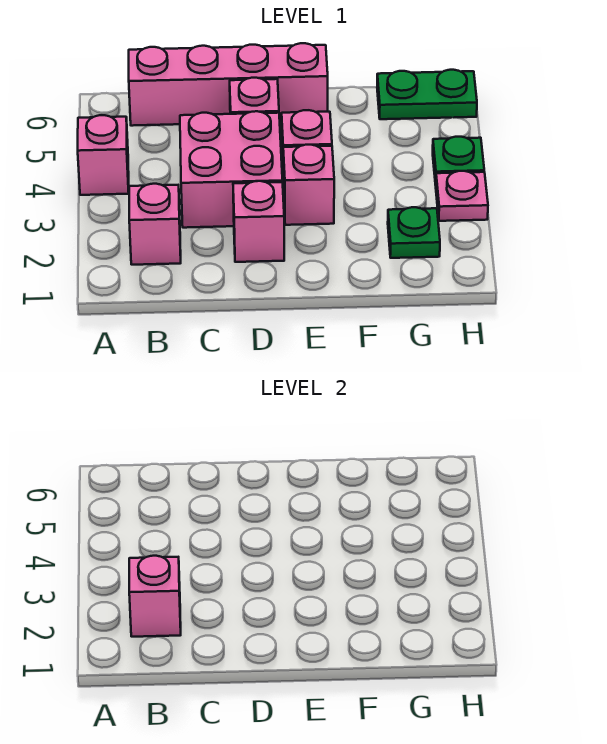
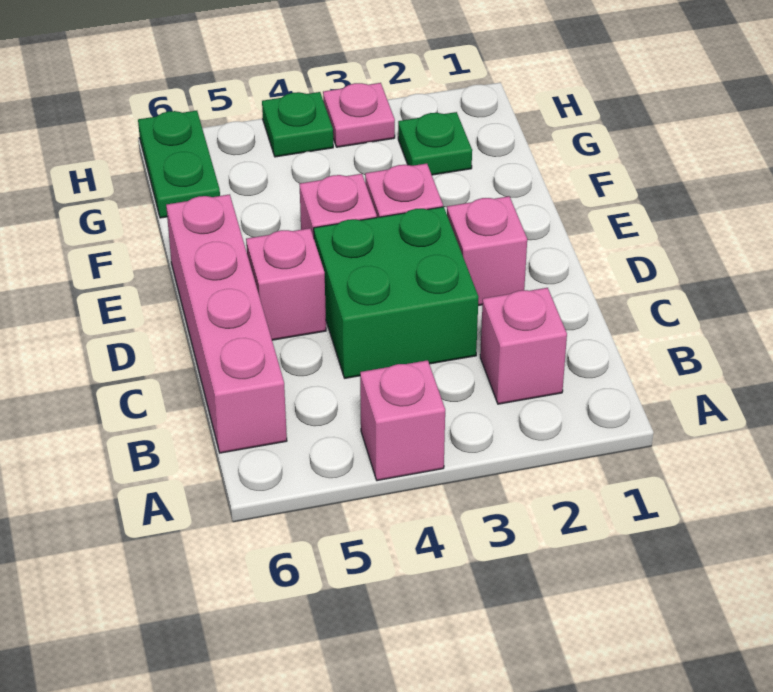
pink 1x1 brick [129,556,181,637] -> none
pink 2x2 brick [180,111,282,228] -> green 2x2 brick [314,207,479,378]

